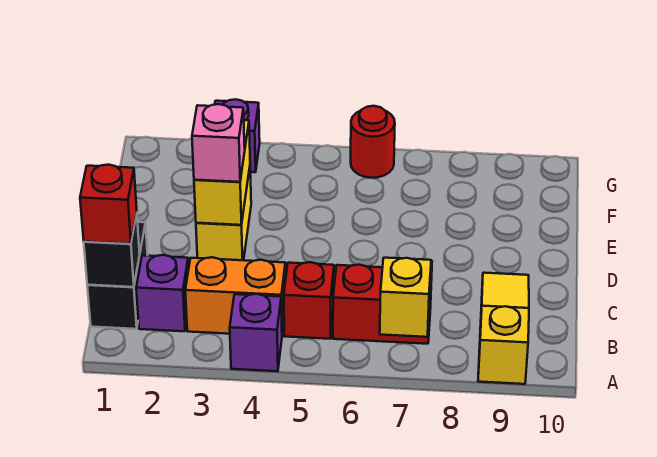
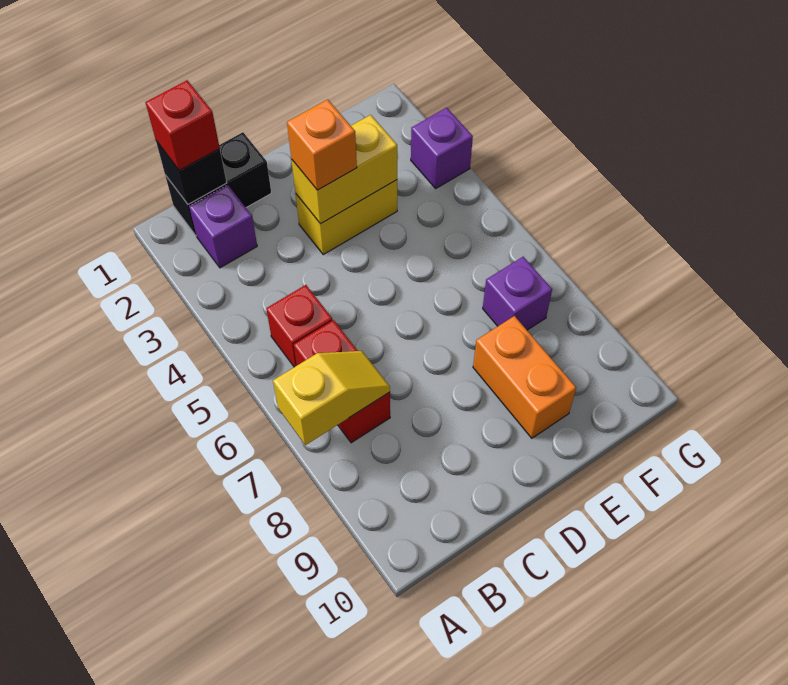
purple 1x1 brick [230,294,282,371] -> purple 1x1 brick moved to [483,257,552,330]
yellow 1x3 slope [478,273,529,384] -> none
orange 1x2 brick [185,257,286,334] -> orange 1x2 brick moved to [473,316,576,438]
pink 1x1 brick [192,104,245,182] -> orange 1x1 brick [287,99,357,190]
red 1x1 round brick [351,106,395,178] -> none

